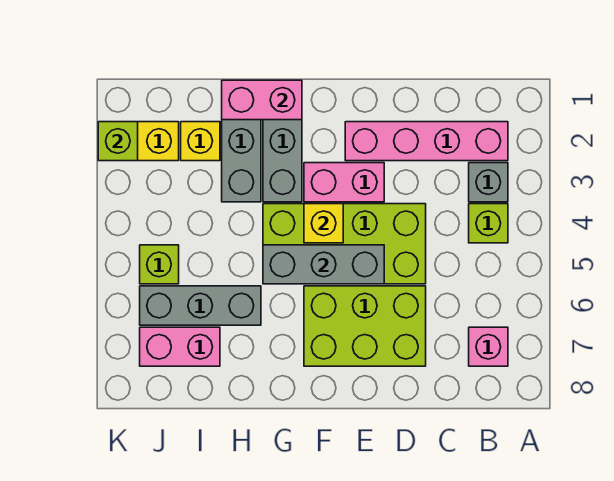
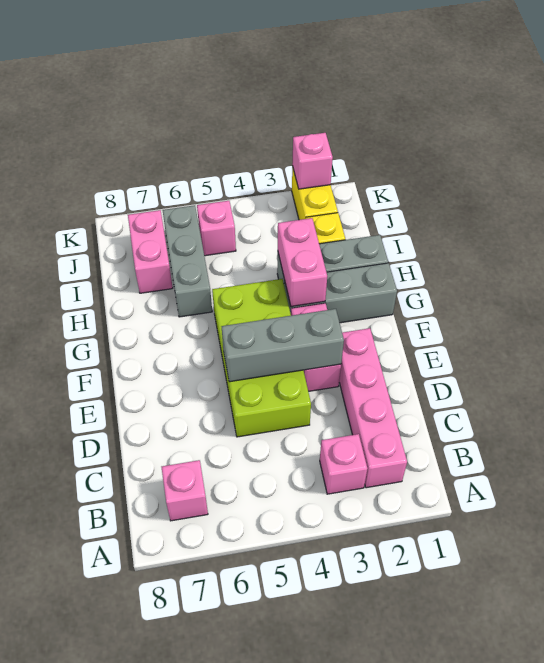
grey 1x1 brick [469,163,508,202] -> pink 1x1 brick [320,434,367,494]
lime 1x1 brick [469,204,508,243] -> none
lime 2x3 brick [304,286,426,366] -> none
grey 1x3 brick [263,245,384,284] -> grey 1x3 brick turned to [222,309,344,382]
yellow 1x1 brick [304,204,343,243] -> none
pink 1x2 brick [222,80,302,120] -> pink 1x2 brick moved to [278,218,327,307]
lime 1x1 brick [140,245,179,284] -> pink 1x1 brick [197,201,236,256]
lime 1x1 brick [98,122,138,161] -> pink 1x1 brick [292,133,333,189]

